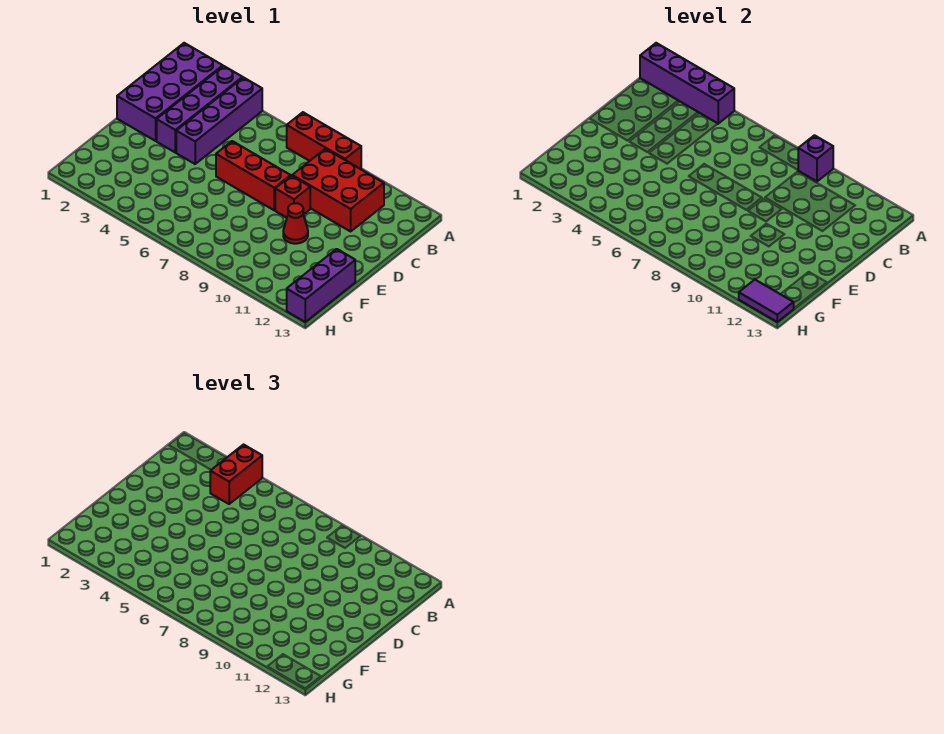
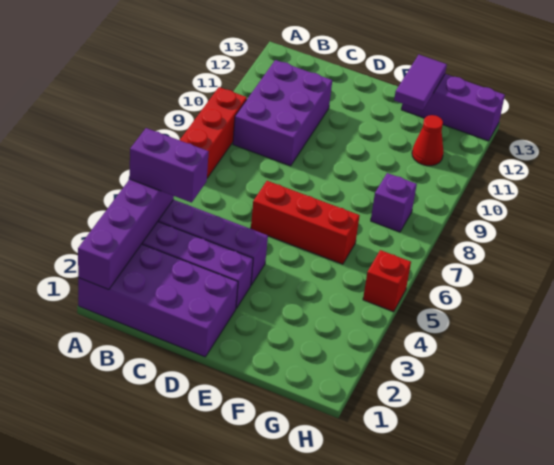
red 1x2 brick [210,445,262,504] -> purple 1x2 brick [129,128,209,202]
purple 1x1 brick [798,135,833,181] -> purple 1x1 brick moved to [371,173,417,232]
red 2x3 brick [292,149,384,231] -> purple 2x3 brick [233,60,332,166]
red 1x3 brick [216,141,291,210] -> red 1x3 brick turned to [251,181,360,264]
red 1x1 brick [275,176,310,218] -> red 1x1 brick moved to [363,250,411,312]
red 1x1 cone [283,203,308,244] -> red 1x1 cone moved to [412,115,443,166]
purple 1x2 tile [739,280,794,322] -> purple 1x2 tile moved to [394,55,447,111]

